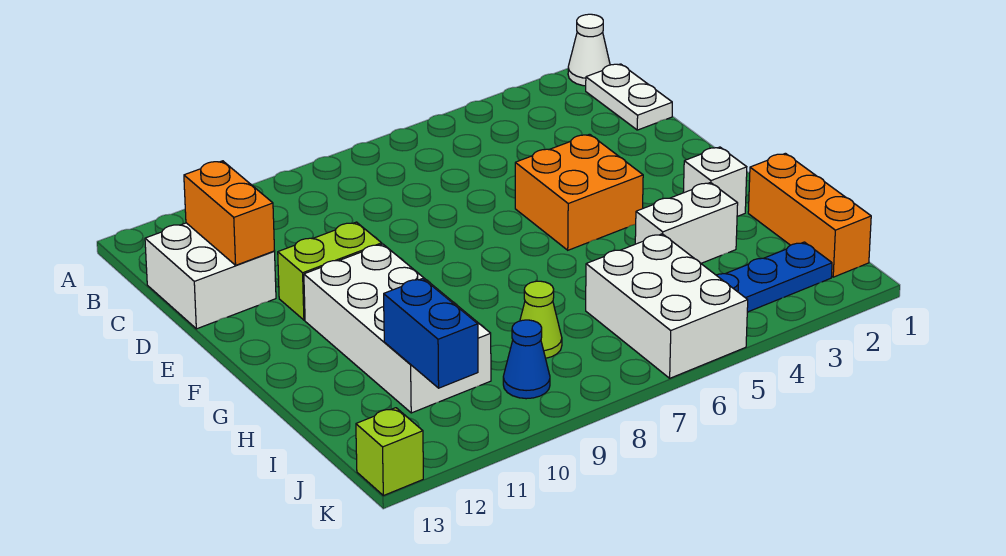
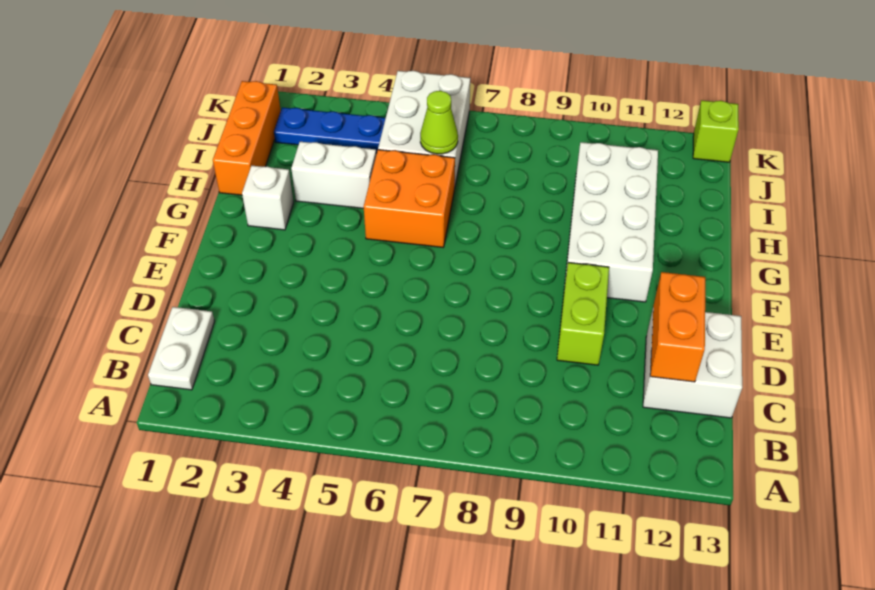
white 1x1 cone [568,14,610,86] -> none
orange 2x2 brick [515,134,643,250] -> orange 2x2 brick moved to [364,150,455,247]
lime 1x2 brick [278,222,382,320] -> lime 1x2 brick turned to [557,263,609,365]
lime 1x1 cone [520,281,562,358] -> lime 1x1 cone moved to [420,91,458,154]
blue 1x2 brick [384,279,478,388] -> none
blue 1x1 cone [503,320,550,399] -> none

